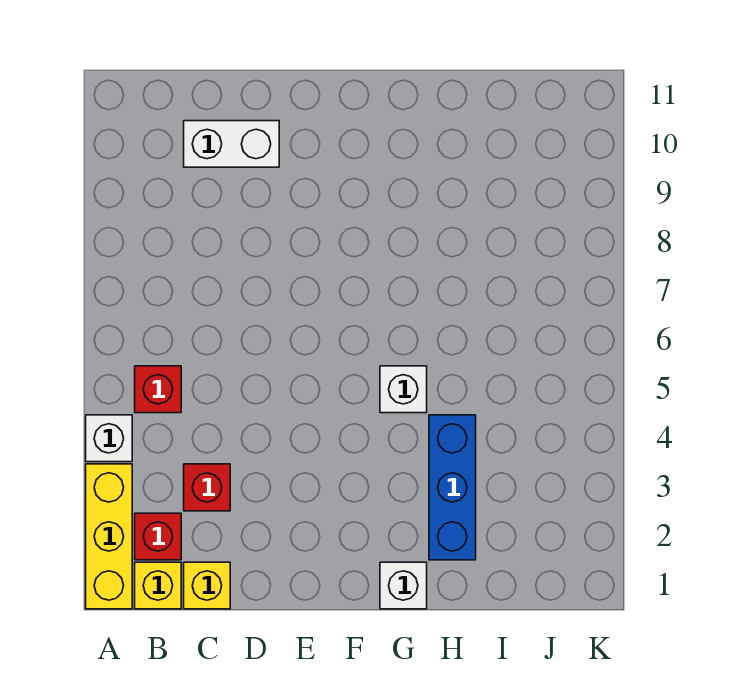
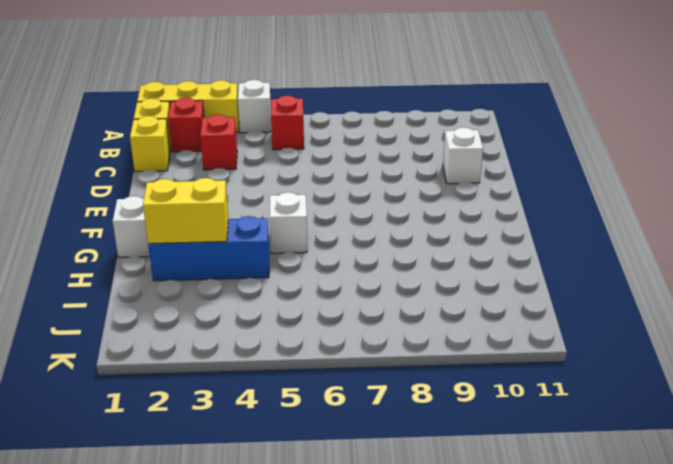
white 1x2 brick [184,121,279,167] -> white 1x1 brick [443,127,483,184]
none -> yellow 1x2 brick [143,178,228,244]

